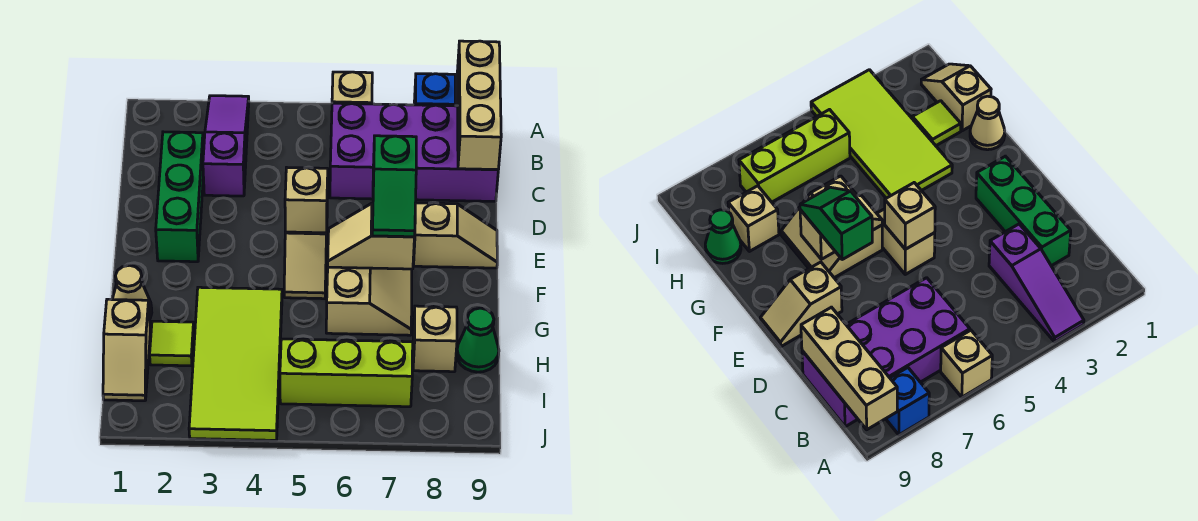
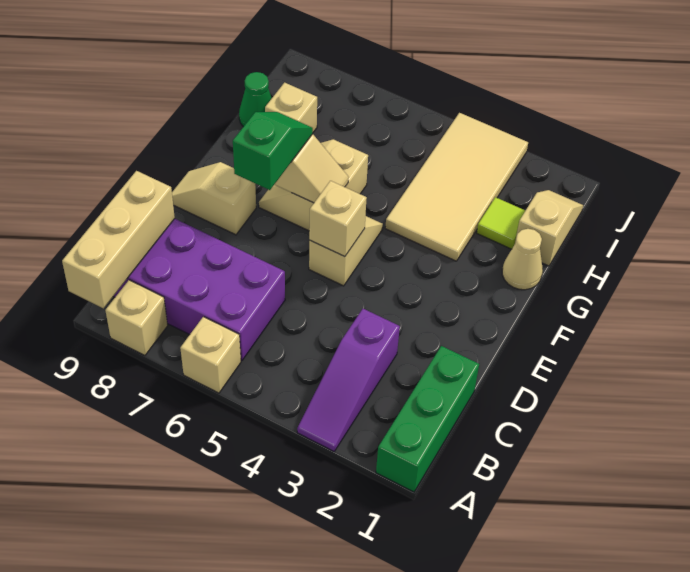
blue 1x1 brick [414,74,455,106] -> tan 1x1 brick [105,280,168,355]
green 1x3 brick [156,132,204,262] -> green 1x3 brick moved to [376,346,479,492]
lime 2x4 tile [189,287,282,440] -> tan 2x4 tile [385,113,528,261]
lime 1x3 brick [280,339,413,407] -> none

